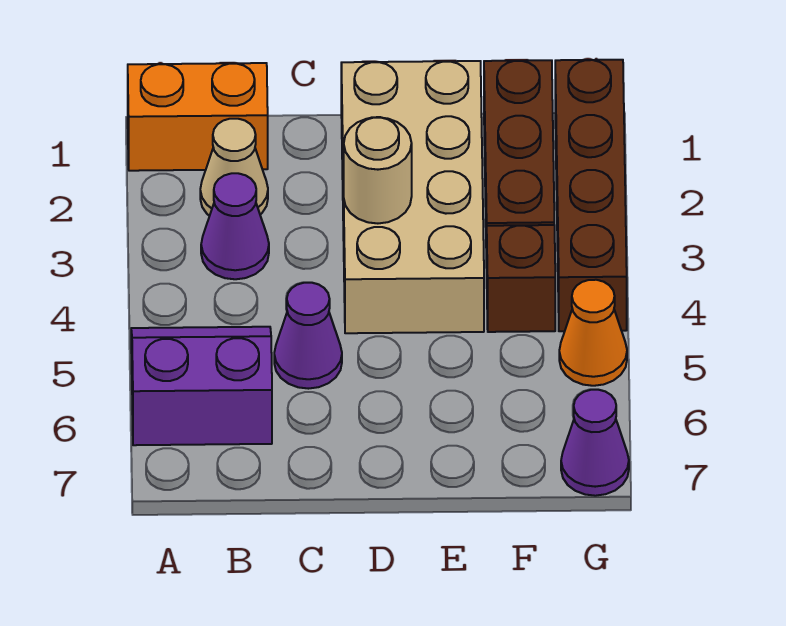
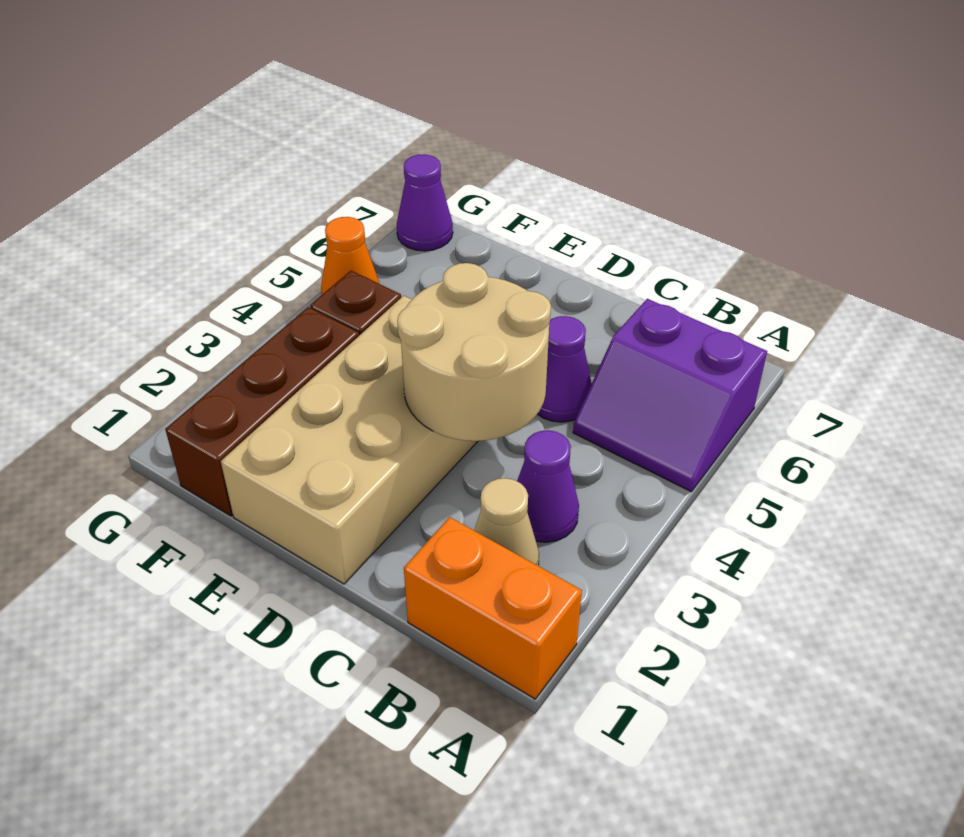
tan 1x1 round brick [344,117,412,223] -> tan 2x2 round brick [397,263,551,441]
brown 1x4 brick [555,60,627,331] -> none

